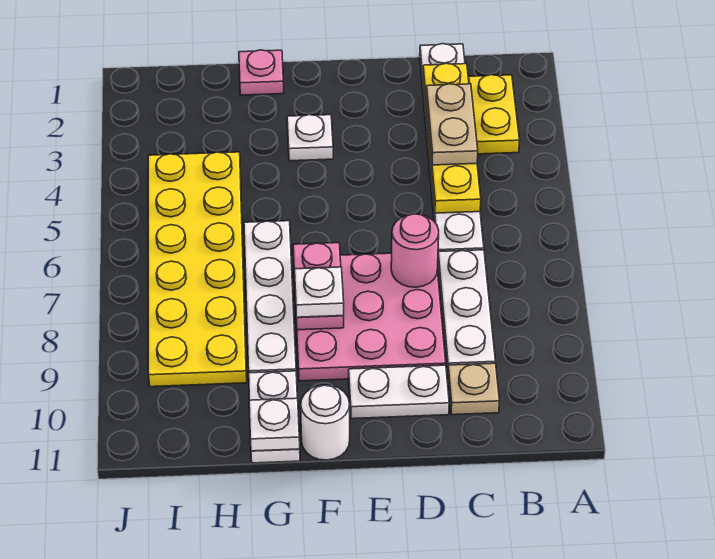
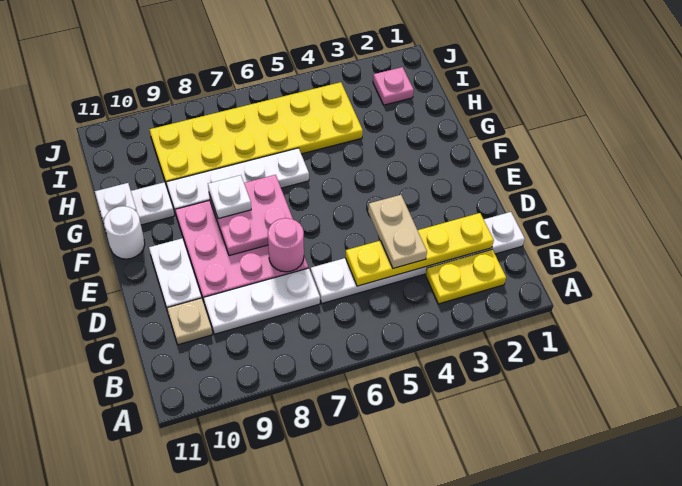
tan 1x2 plate [426,84,478,165] -> tan 1x2 plate turned to [368,195,427,268]
white 1x1 plate [287,115,333,161] -> none
pink 1x2 plate [293,243,344,330] -> pink 2x2 plate [209,175,293,256]
pink 1x1 plate [239,50,284,95] -> pink 1x1 plate moved to [373,67,414,105]

